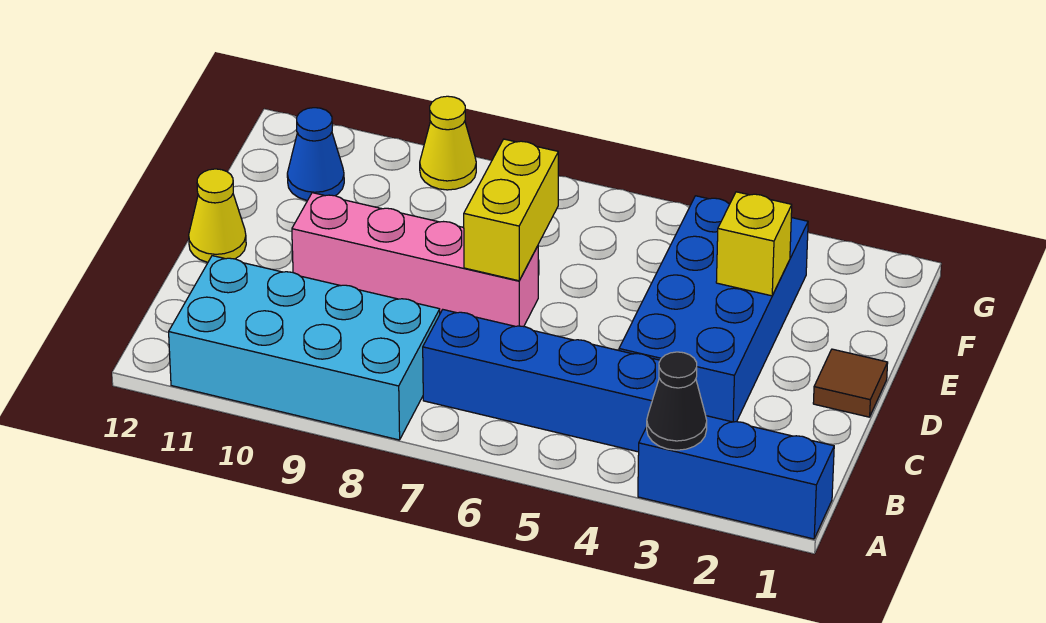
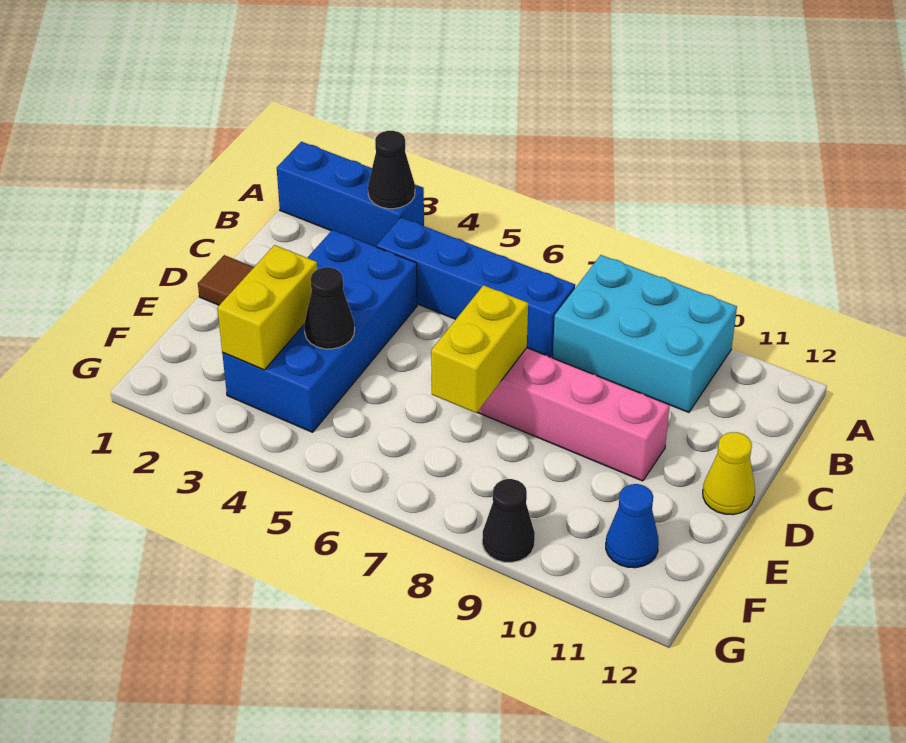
cyan 2x4 brick [169,256,440,440] -> cyan 2x3 brick [553,255,737,412]
yellow 1x1 brick [716,192,792,296] -> yellow 1x2 brick [217,245,317,370]
none -> black 1x1 cone [304,267,355,349]
yellow 1x1 cone [420,96,476,190] -> black 1x1 cone [482,479,535,562]

